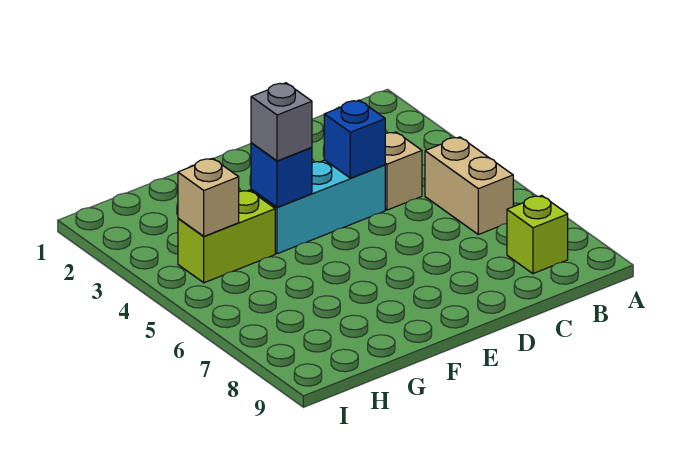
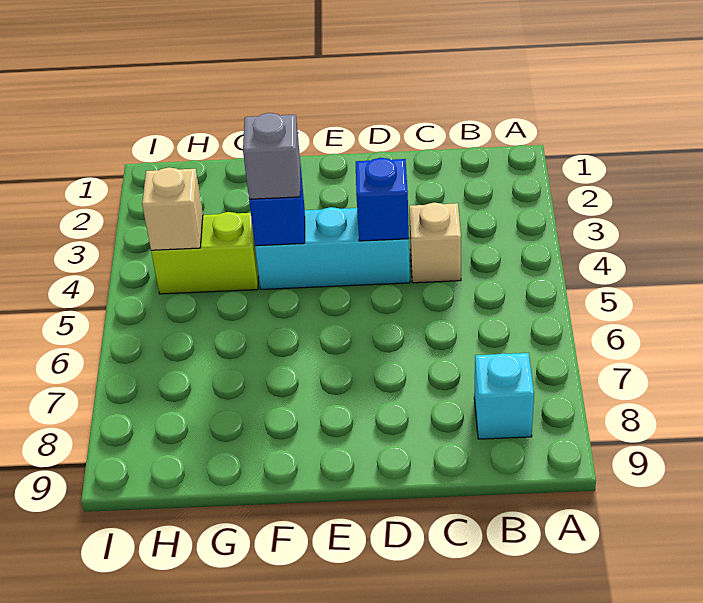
tan 1x2 brick [425,137,513,235] -> none
lime 1x1 brick [507,196,568,274] -> cyan 1x1 brick [474,353,534,439]

